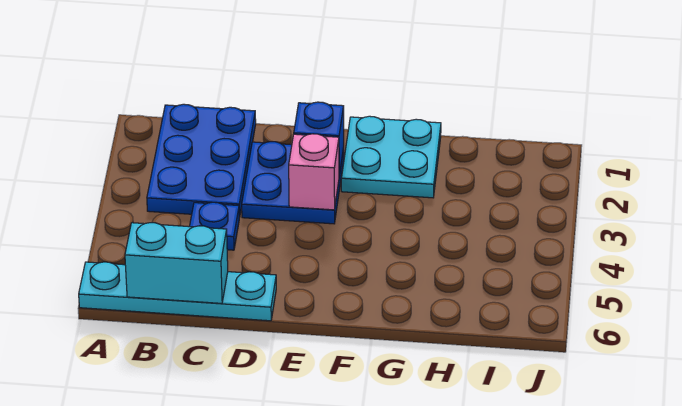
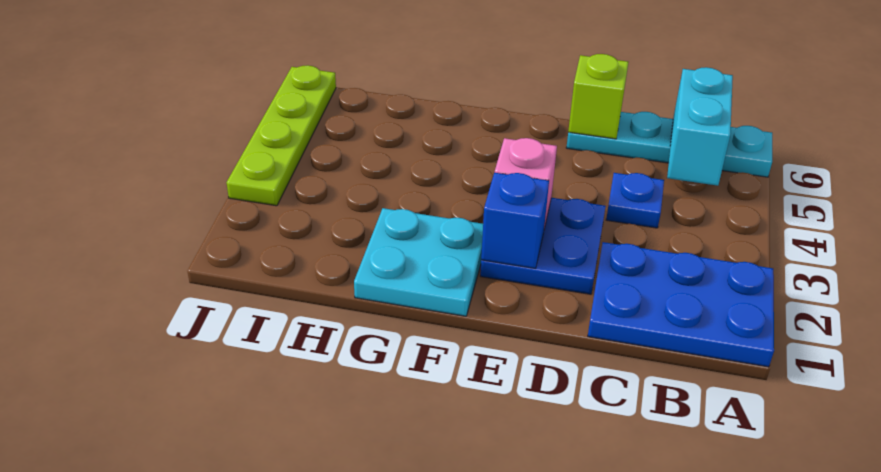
blue 2x3 plate [147,104,256,217] -> blue 2x3 plate turned to [588,242,774,367]
cyan 1x2 brick [125,223,228,303] -> cyan 1x2 brick turned to [667,67,733,186]
none -> lime 1x1 brick [568,54,628,139]
none -> lime 1x4 plate [226,65,336,206]

